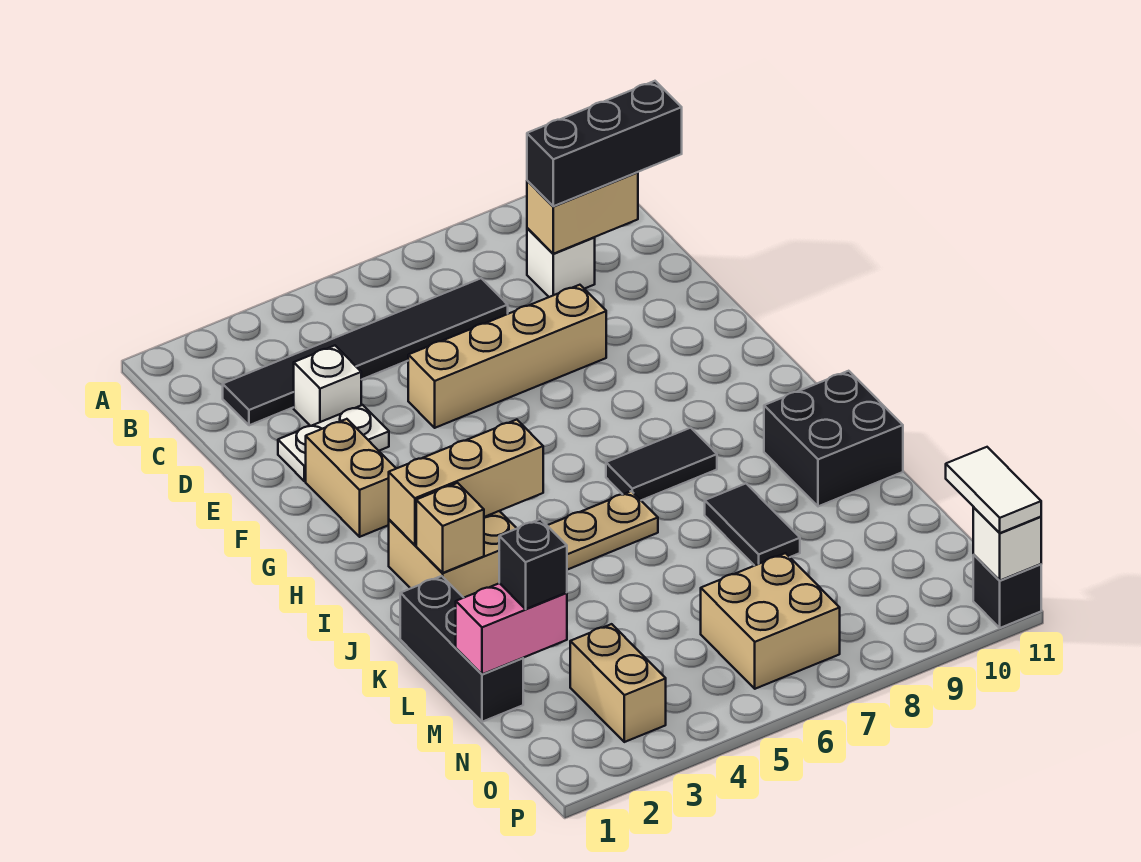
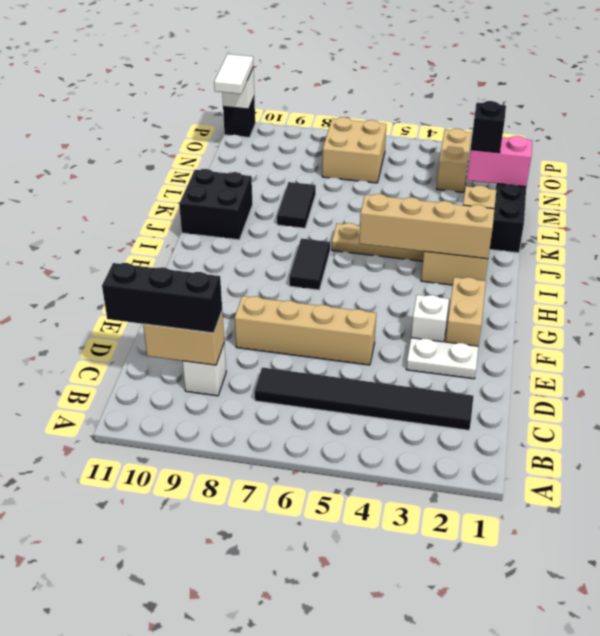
white 1x1 brick [294,346,361,426] -> white 1x1 brick moved to [411,295,449,342]
tan 1x3 brick [389,420,543,545] -> tan 1x4 brick [359,194,495,259]
black 1x2 tile [606,428,717,500] -> black 1x2 tile turned to [289,239,330,290]

